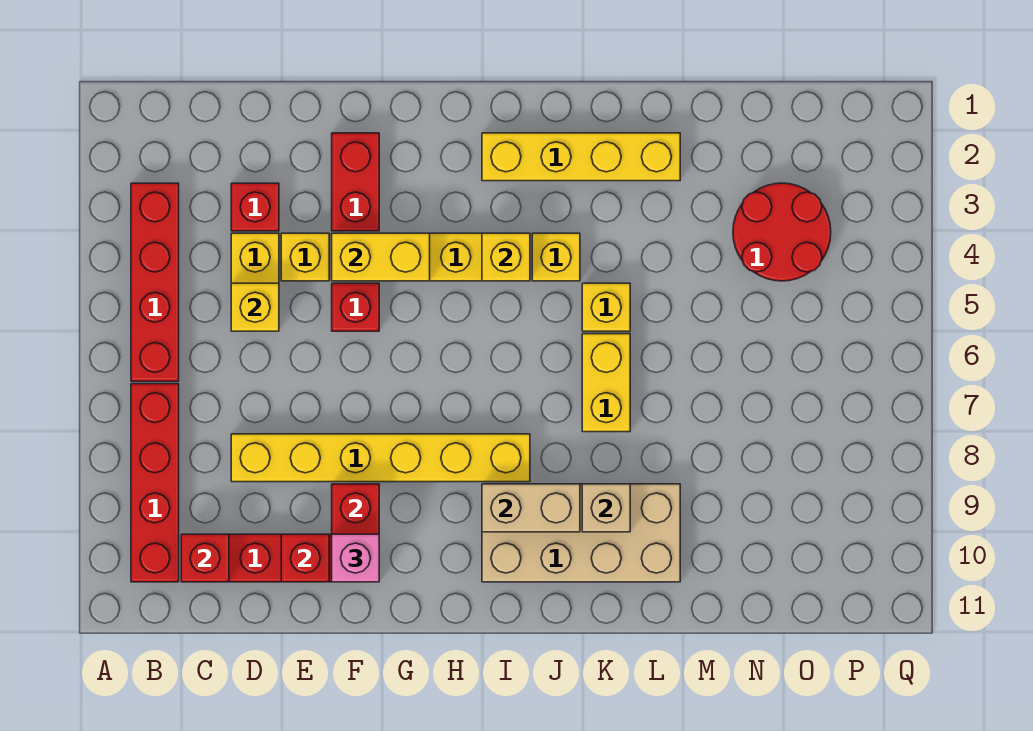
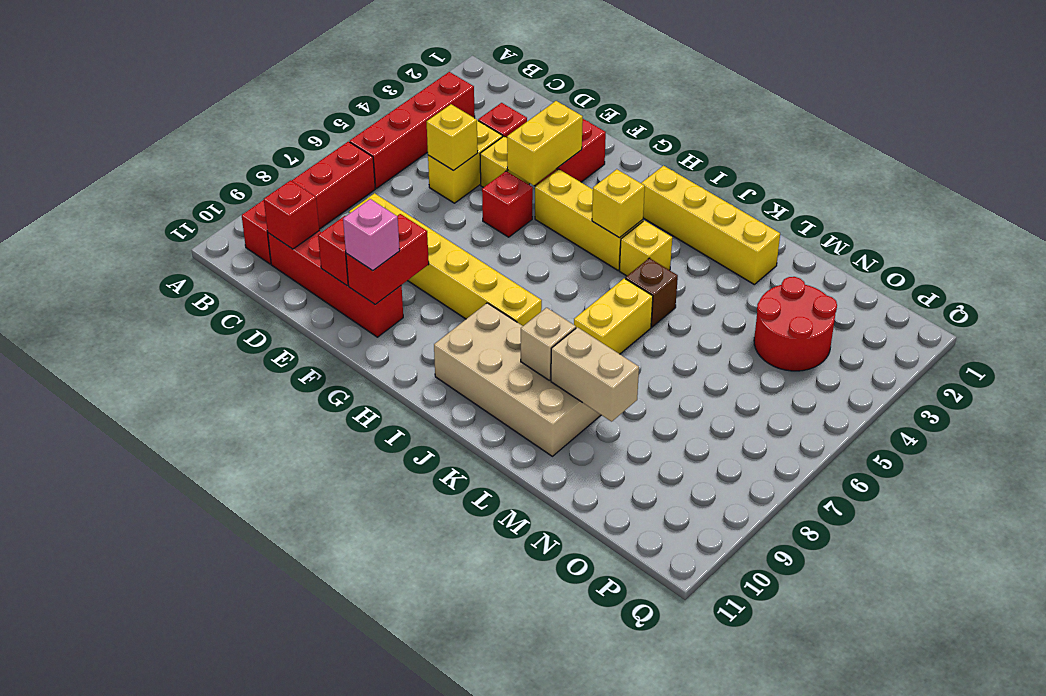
yellow 1x2 brick [332,233,430,281] -> yellow 1x2 brick turned to [507,101,583,185]
tan 1x2 brick [482,484,580,532] -> tan 1x2 brick moved to [551,327,639,422]
yellow 1x1 brick [582,283,630,331] -> brown 1x1 brick [625,258,678,327]

